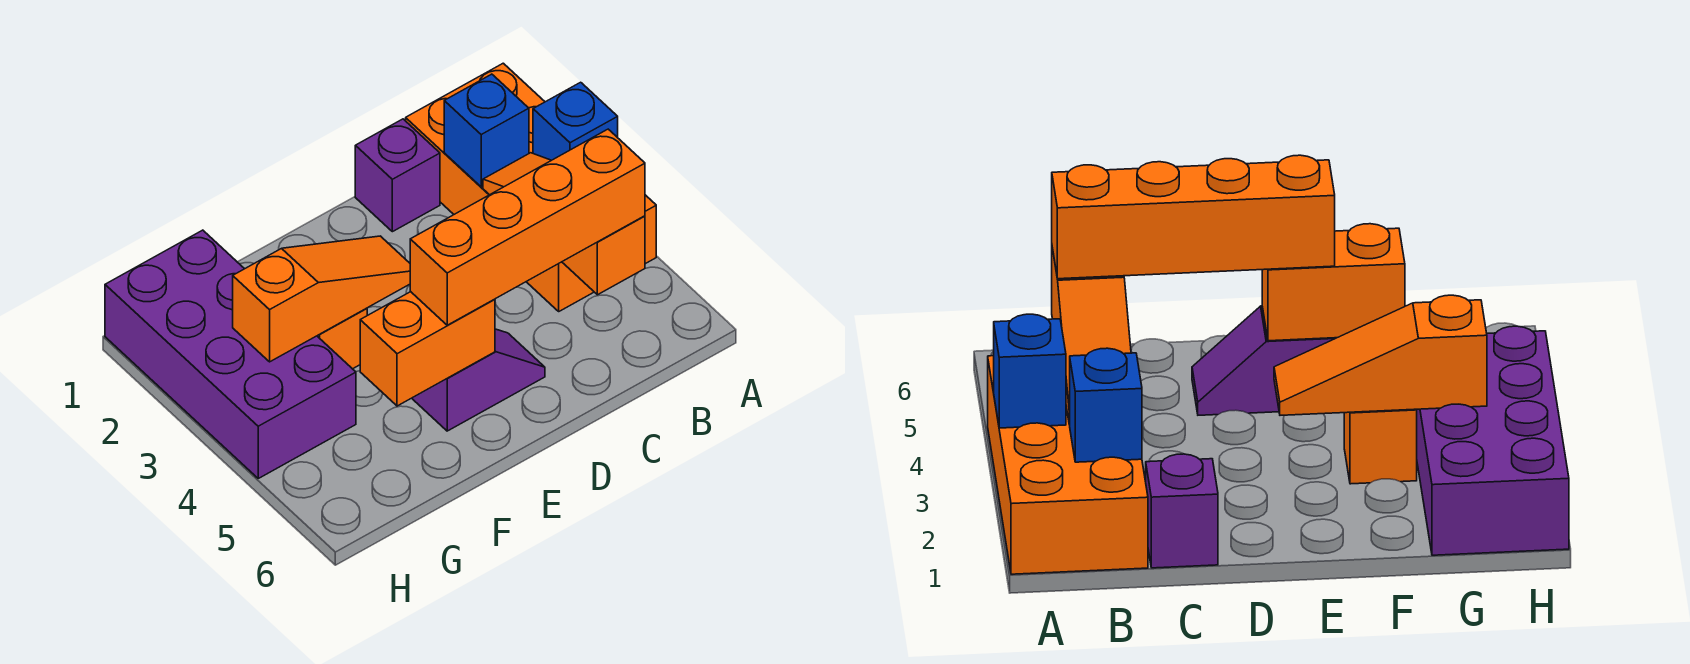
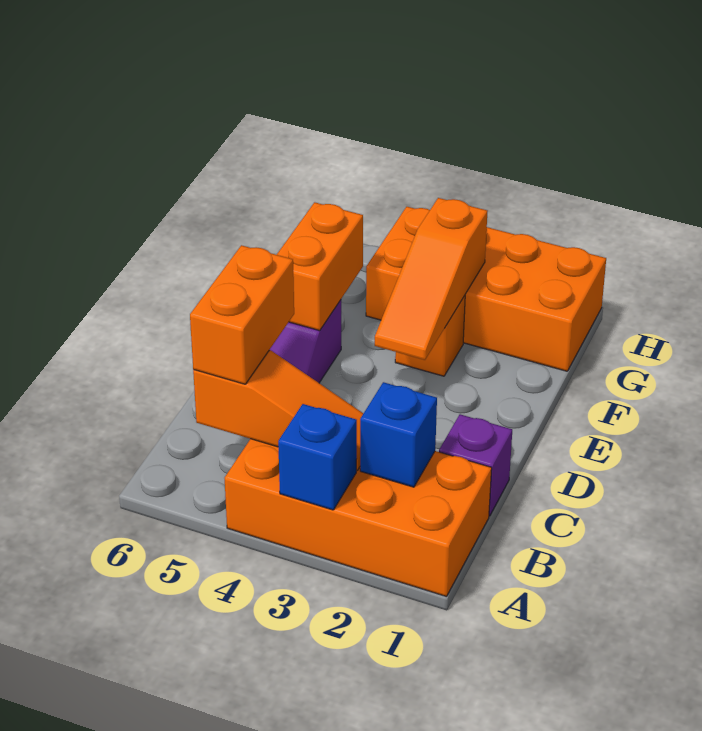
orange 1x4 brick [410,129,645,325] -> orange 1x2 brick [190,245,294,384]
purple 2x4 brick [105,230,356,478] -> orange 2x4 brick [366,207,606,371]

